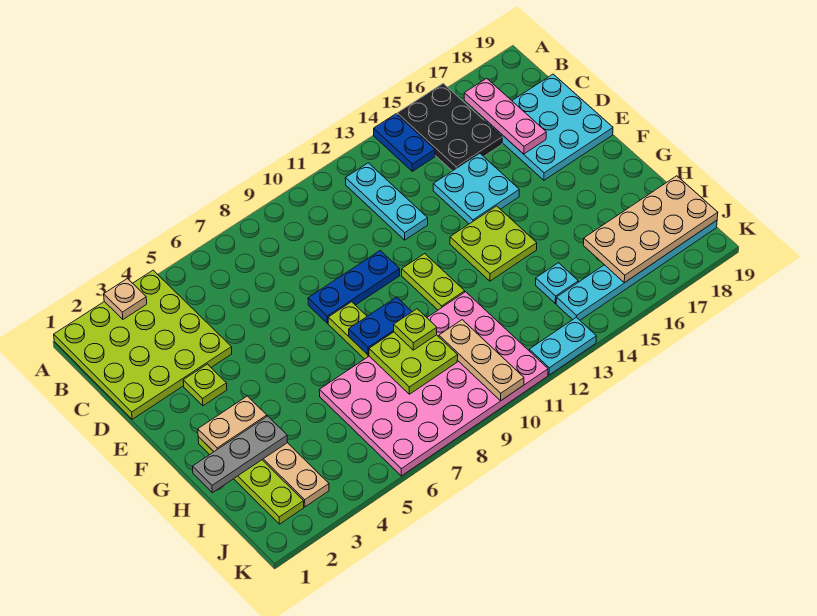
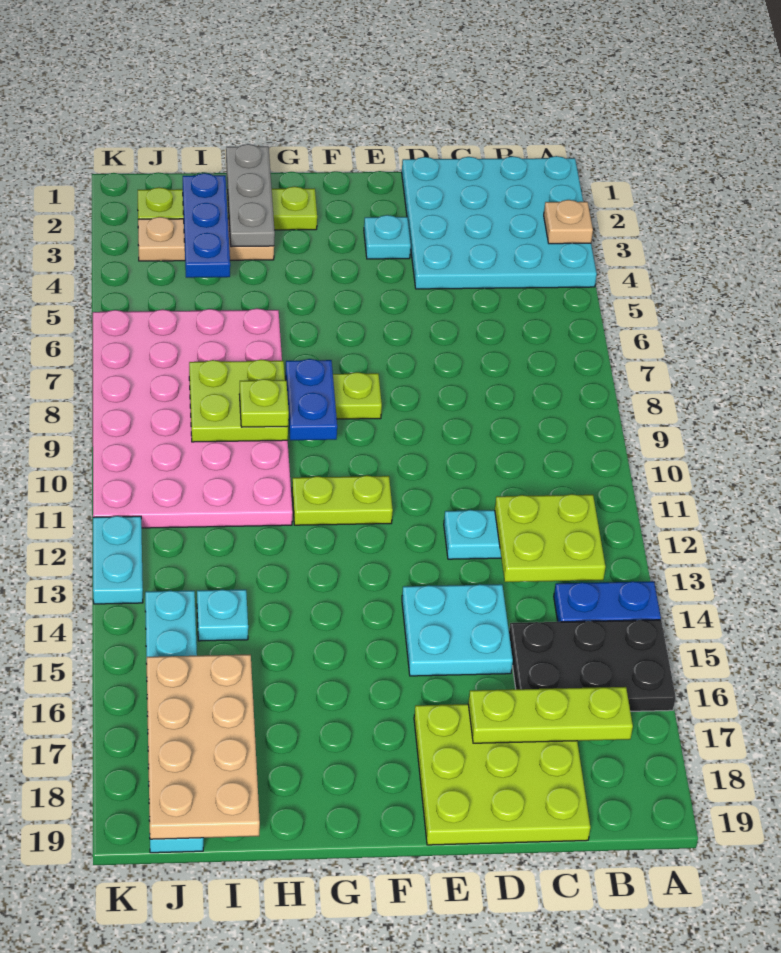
lime 4x4 plate [54,270,232,419] -> cyan 4x4 plate [402,156,597,289]
pink 1x3 plate [464,78,546,154] -> lime 1x3 plate [468,687,633,743]
cyan 3x3 plate [484,74,613,180] -> lime 3x3 plate [414,704,590,845]
lime 1x1 plate [183,364,227,406] -> cyan 1x1 plate [364,215,411,259]
blue 1x3 plate [308,251,400,323] -> blue 1x3 plate moved to [183,173,230,278]
lime 2x2 plate [450,206,537,281] -> lime 2x2 plate moved to [495,494,606,582]
tan 1x2 plate [198,396,267,451] -> none
tan 1x3 plate [439,320,524,401] -> none

